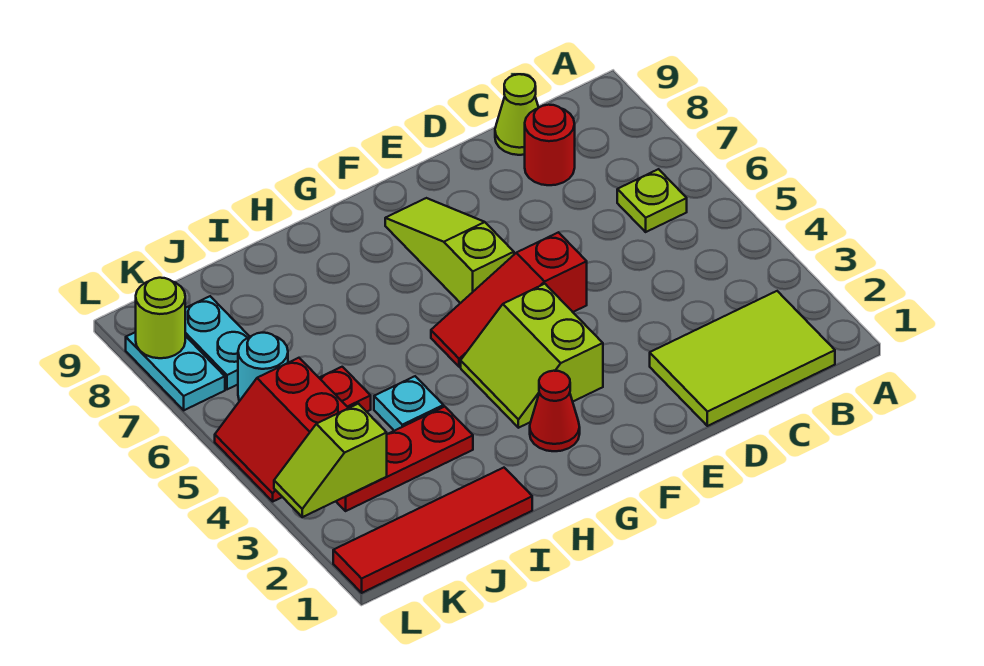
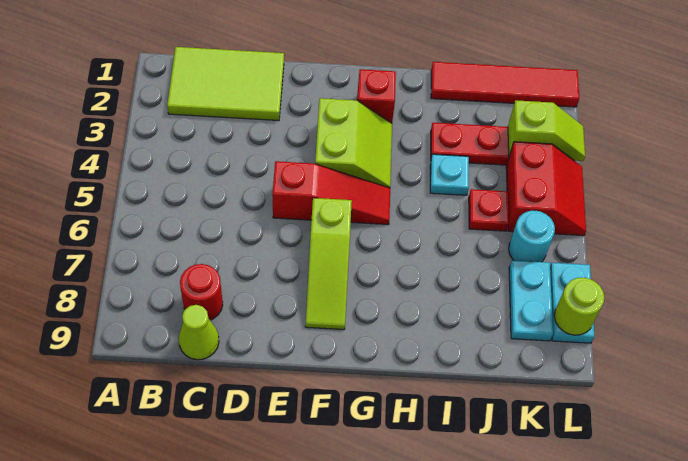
lime 1x1 plate [617,169,687,232] -> none
red 1x1 cone [530,371,580,451] -> red 1x1 brick [357,69,396,123]

